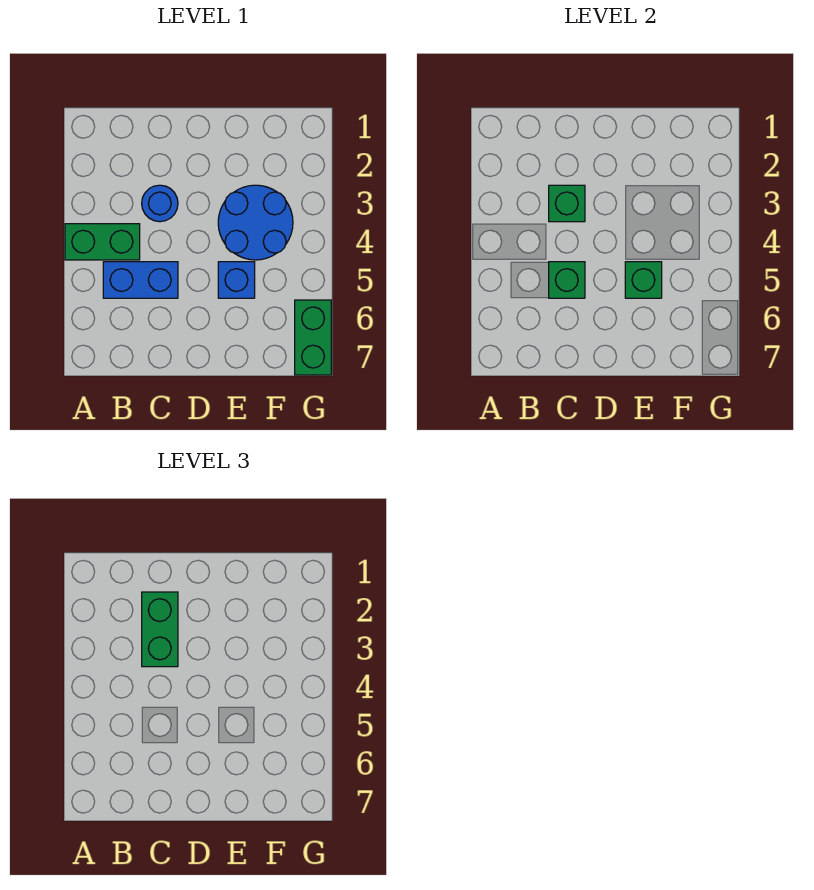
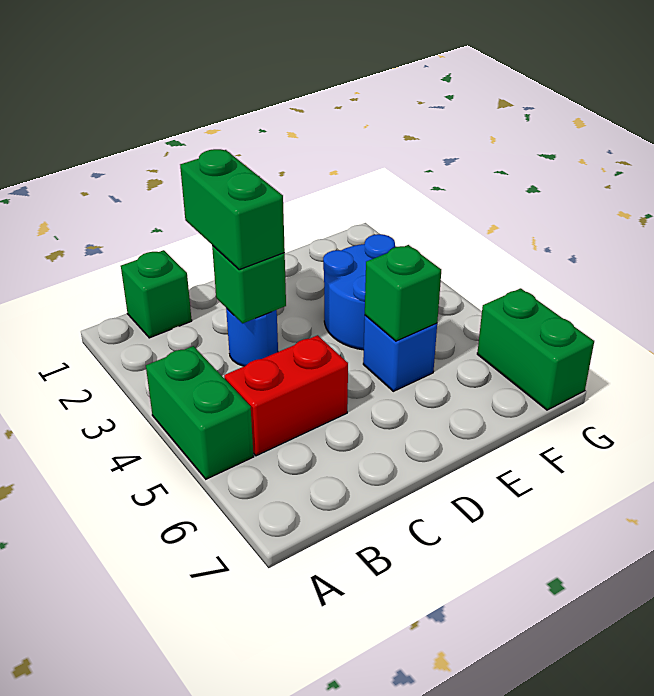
green 1x2 brick [65,224,140,260] -> green 1x2 brick turned to [146,346,253,479]
blue 1x2 brick [103,262,178,298] -> red 1x2 brick [224,335,348,456]
green 1x1 brick [549,262,585,298] -> green 1x1 brick moved to [121,250,192,338]

